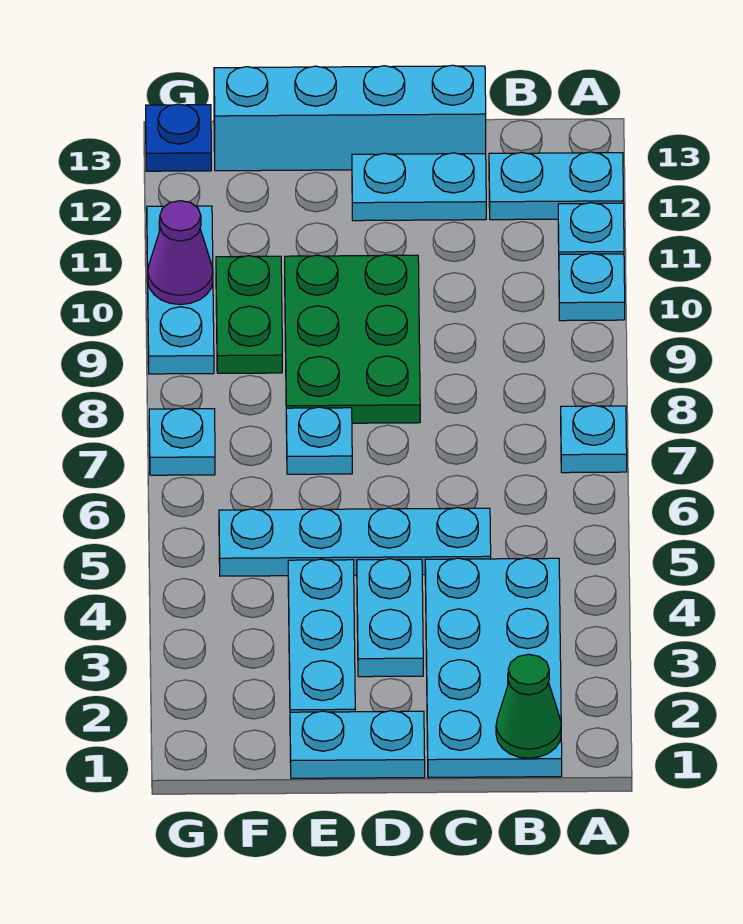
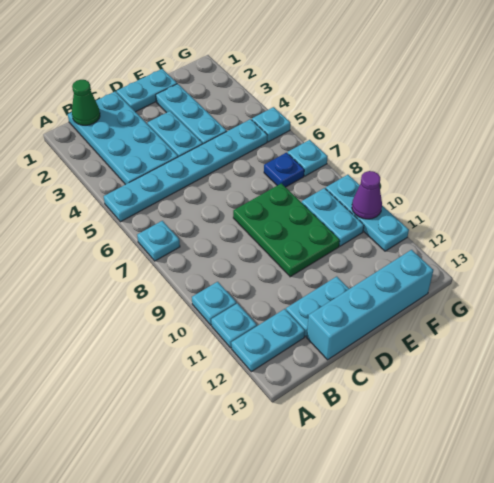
cyan 1x4 plate [219,508,491,576] -> cyan 1x6 plate [104,119,267,222]
cyan 1x1 plate [286,407,352,474] -> cyan 1x1 plate moved to [252,107,290,142]
green 1x2 plate [216,256,282,373] -> cyan 1x2 plate [302,188,364,246]
blue 1x1 plate [146,104,211,171] -> blue 1x1 plate moved to [264,153,304,187]

